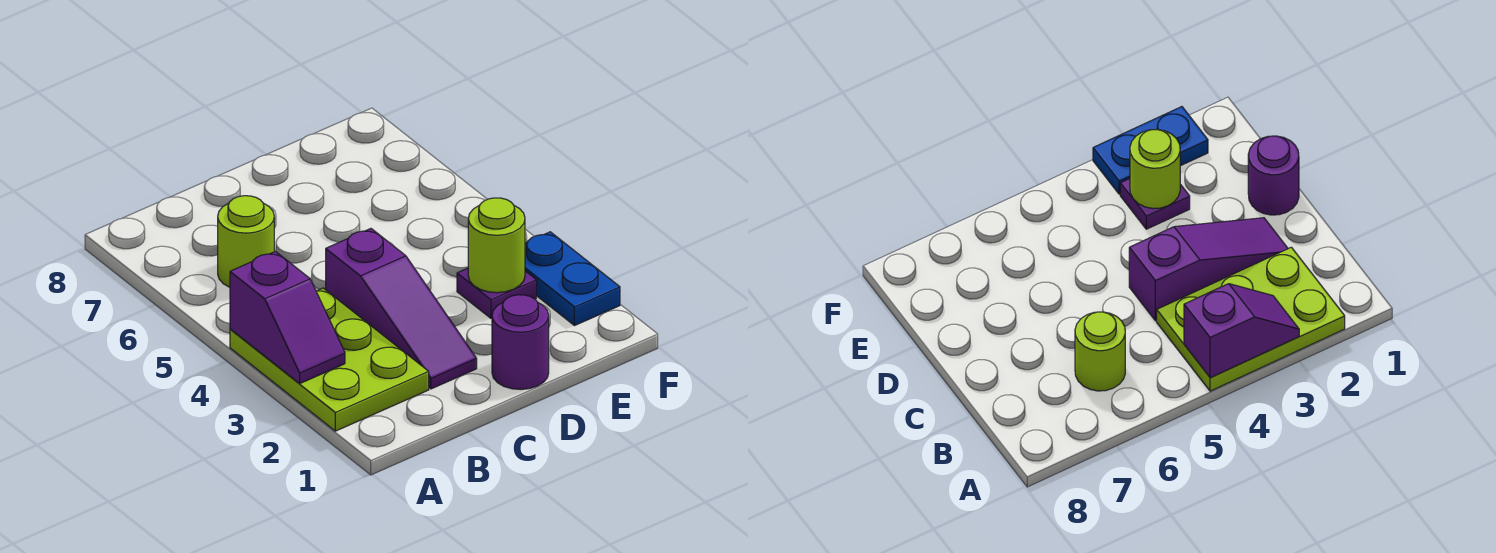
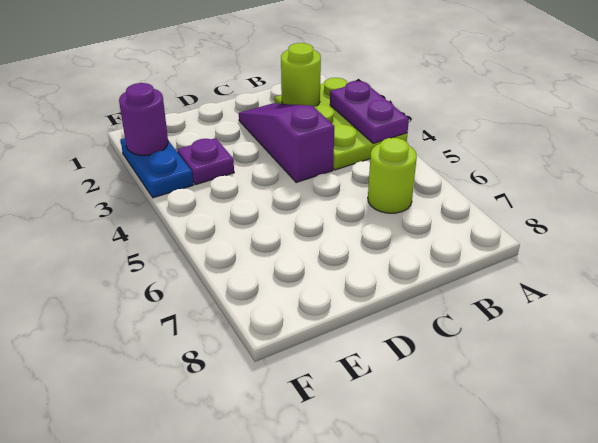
purple 1x2 slope [230,251,345,383] -> purple 1x2 plate [330,81,409,143]
purple 1x1 round brick [492,295,549,389] -> purple 1x1 round brick moved to [119,83,168,155]
lime 1x1 round brick [468,198,525,293] -> lime 1x1 round brick moved to [281,43,321,107]

